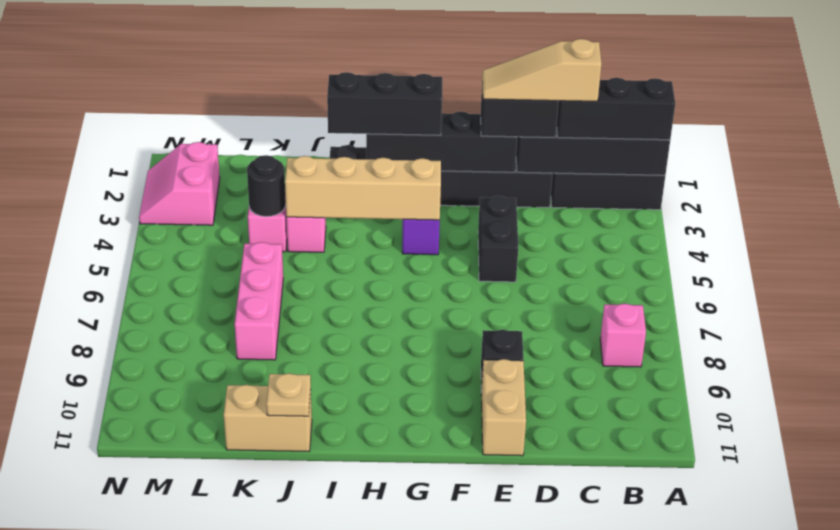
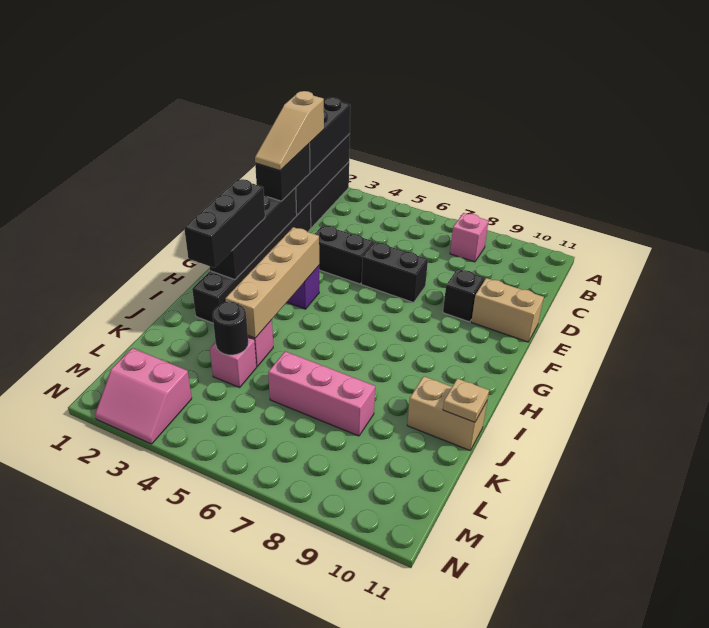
none -> black 1x2 brick [361,242,428,303]
tan 1x2 brick [224,385,312,451] -> tan 1x2 brick turned to [407,376,487,450]

